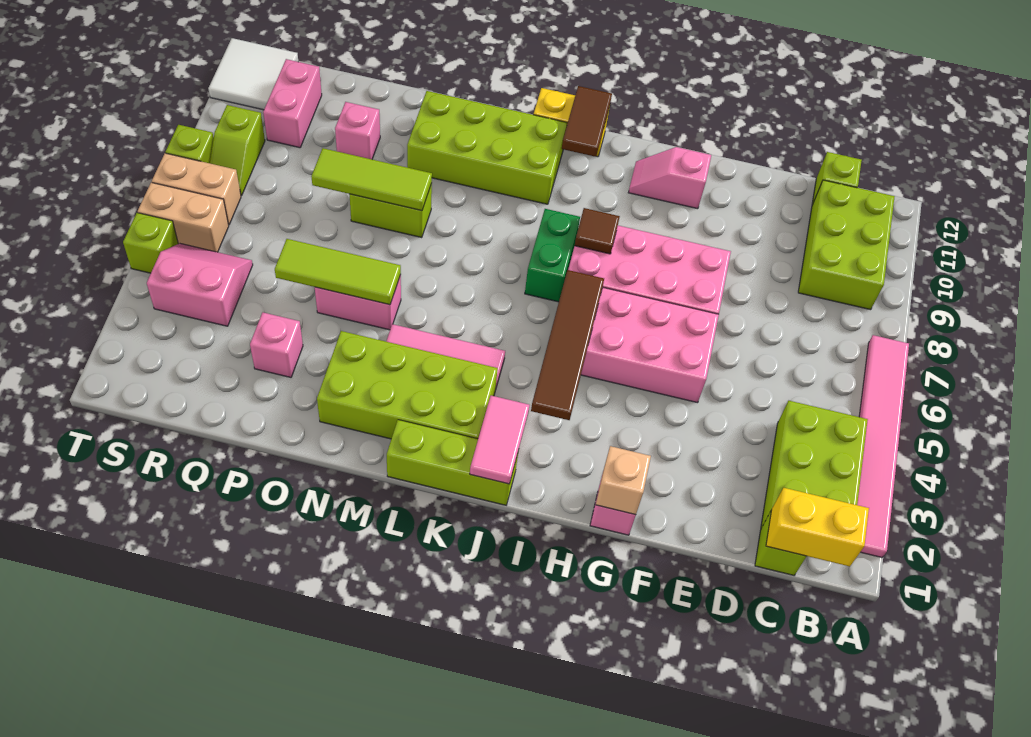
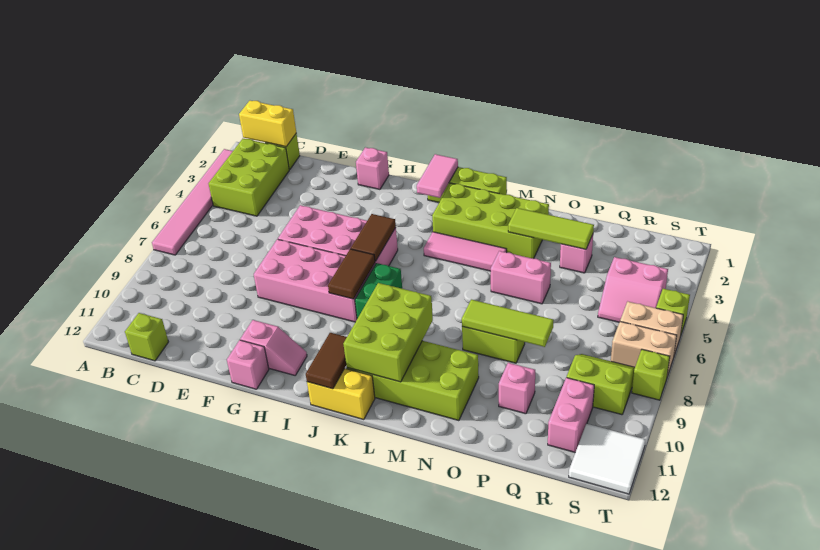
lime 2x3 brick [798,180,895,310] -> lime 2x3 brick moved to [343,283,433,382]
tan 1x1 brick [596,446,651,515] -> none
none -> pink 1x1 brick [227,340,269,389]
brown 1x4 tile [531,270,604,420] -> brown 1x2 tile [351,214,396,262]
brown 1x1 tile [575,208,620,254] -> brown 1x2 tile [328,249,375,299]
lime 1x3 tile [275,239,401,305] -> lime 1x3 tile moved to [508,208,594,249]
lime 1x2 slope [210,105,265,196] -> lime 2x2 slope [567,354,635,415]

